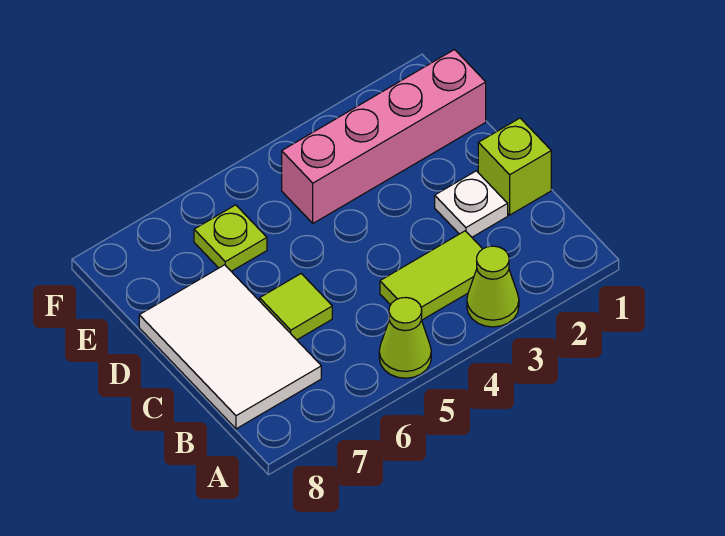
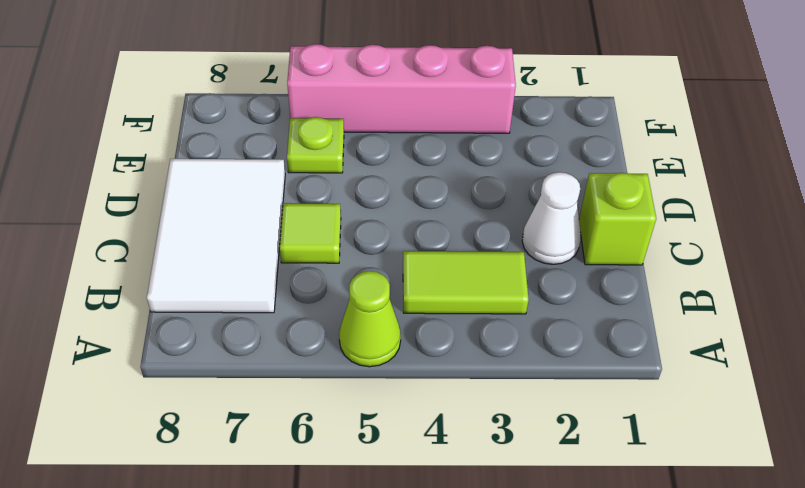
lime 1x1 cone [467,246,519,327] -> none
white 1x1 plate [435,171,508,237] -> white 1x1 cone [522,172,581,264]
pink 1x4 brick [282,50,486,223] -> pink 1x4 brick moved to [287,44,516,133]

